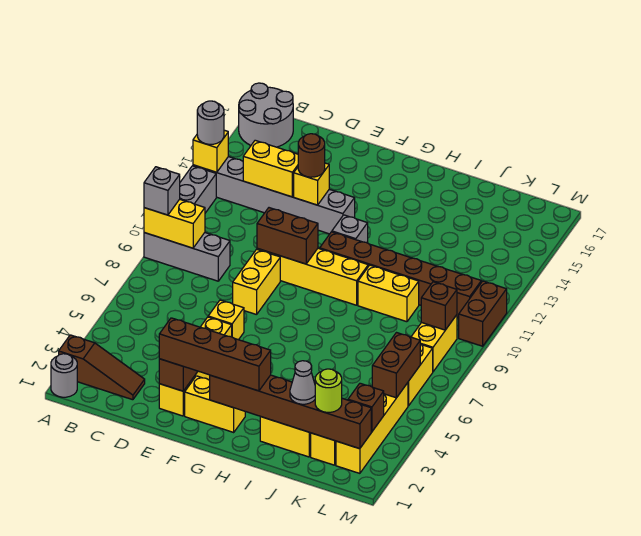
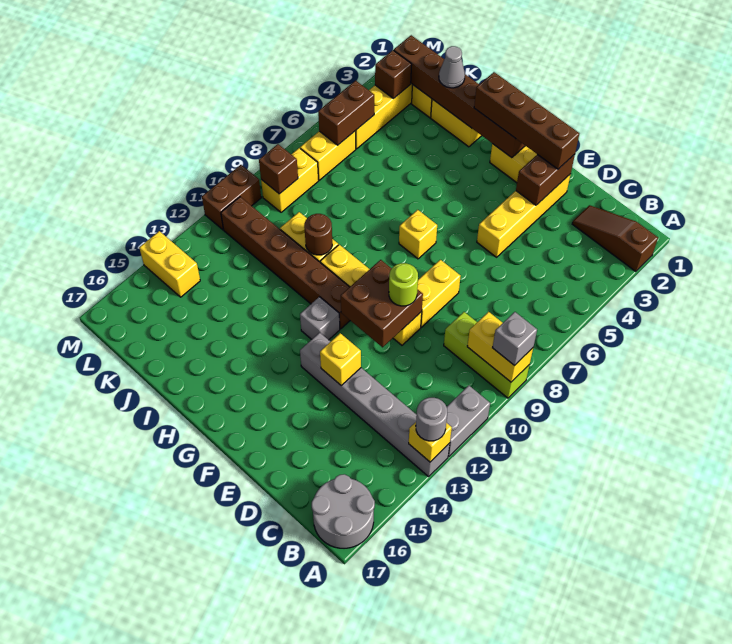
grey 1x1 round brick [51,354,77,397] -> none
grey 1x3 brick [144,233,230,281] -> lime 1x3 brick [444,312,530,398]
yellow 1x2 brick [243,140,298,197] -> yellow 1x2 brick moved to [139,231,200,297]
yellow 1x1 brick [208,300,244,340] -> yellow 1x1 brick moved to [399,210,437,259]
brown 1x2 brick [257,208,318,264] -> brown 2x2 brick [341,260,423,347]
brown 1x1 round brick [298,134,325,177] -> brown 1x1 round brick moved to [304,214,332,255]
lime 1x1 round brick [315,369,342,412] -> lime 1x1 round brick moved to [389,263,418,306]

